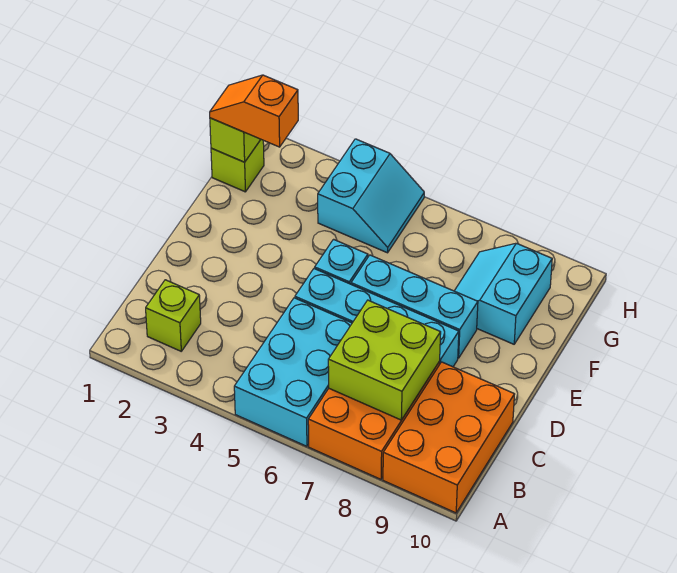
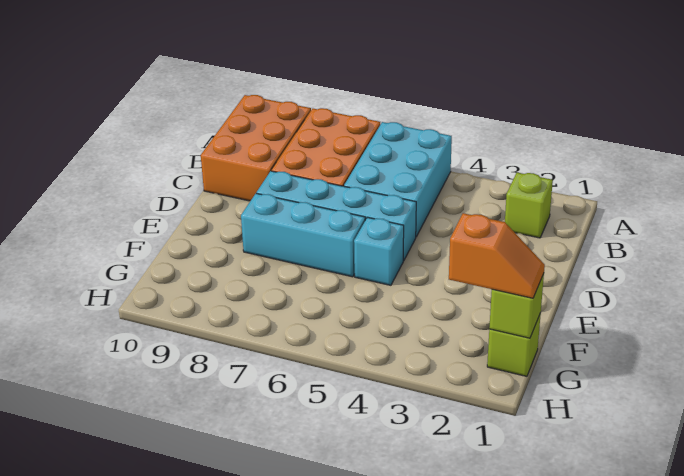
lime 2x2 brick [328,300,441,420] -> none
cyan 2x2 slope [455,243,552,344] -> none
cyan 2x2 slope [318,139,424,253] -> none

